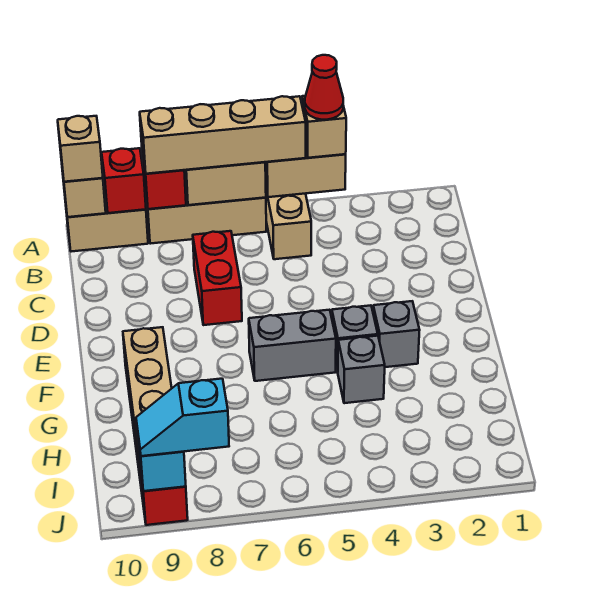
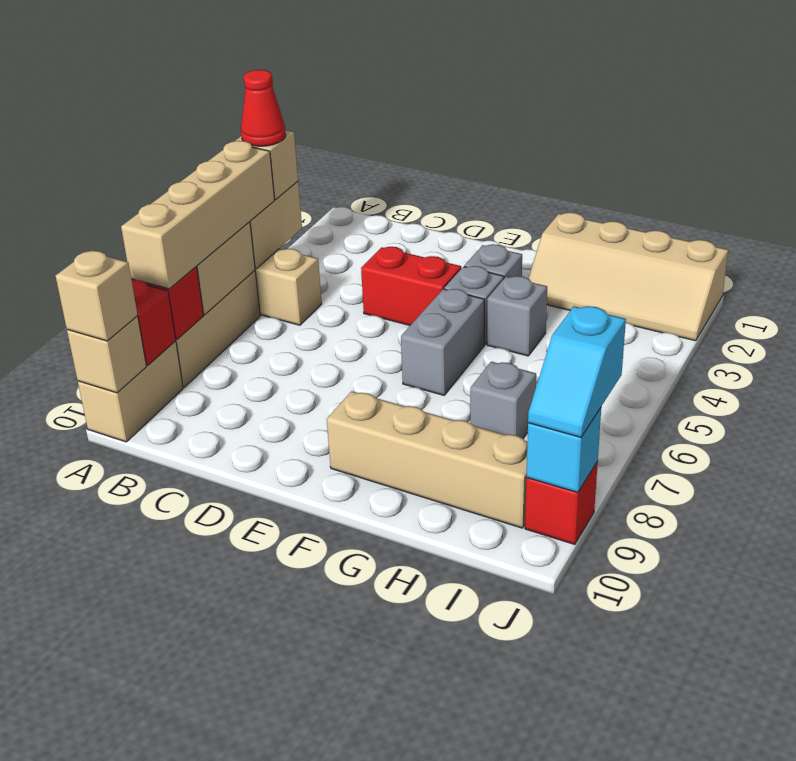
red 1x2 brick [193,231,242,325] -> red 1x2 brick moved to [361,247,461,325]
none -> tan 2x4 slope [528,213,728,341]
none -> grey 1x1 brick [470,362,536,438]

